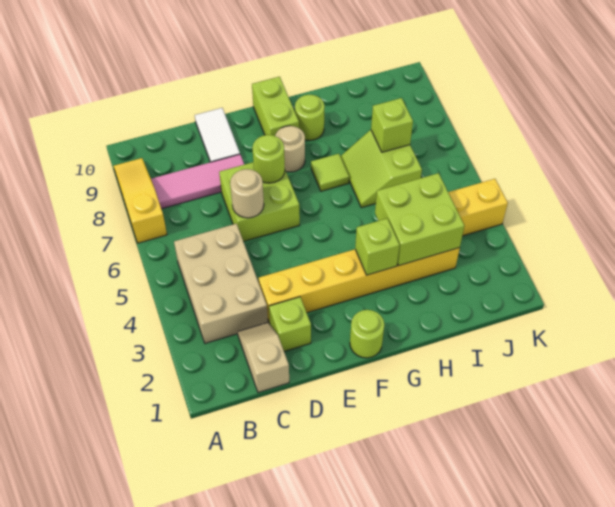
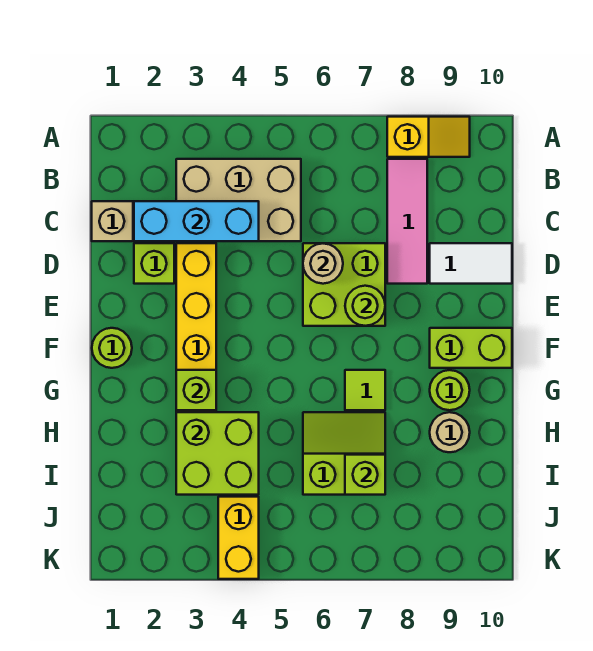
yellow 1x3 slope [114,158,167,243] -> yellow 1x2 slope [387,117,470,157]
none -> cyan 1x3 brick [134,201,259,241]
tan 1x1 round brick [275,126,305,172] -> tan 1x1 round brick moved to [430,412,470,452]

